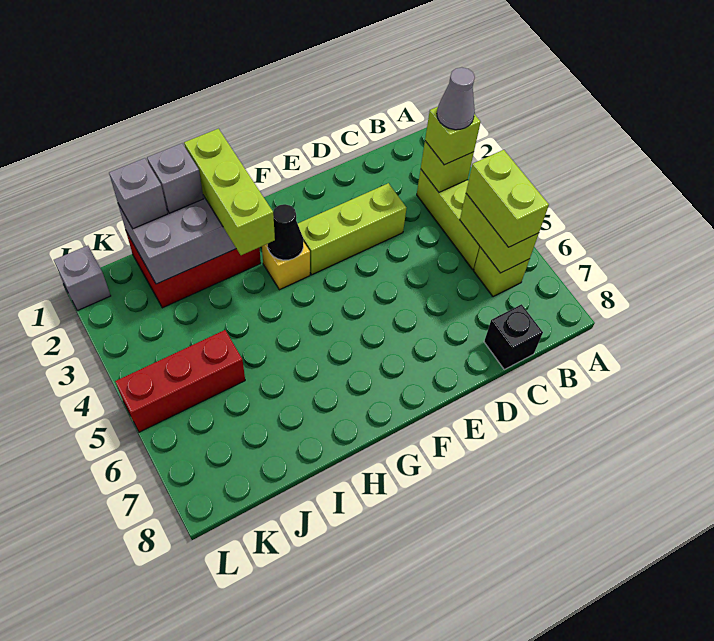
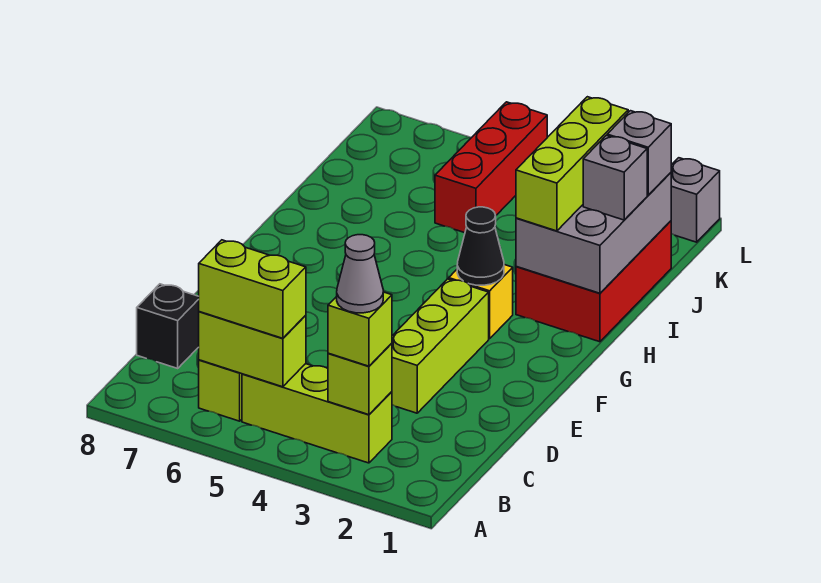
lime 1x3 brick [184,129,275,255] -> lime 1x3 brick turned to [516,97,628,231]

